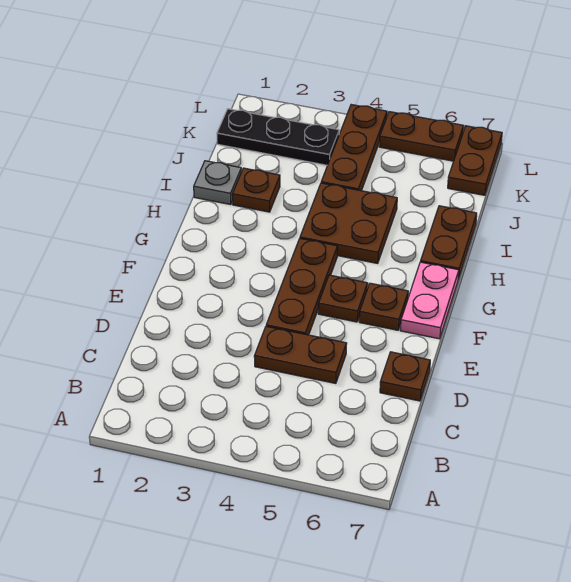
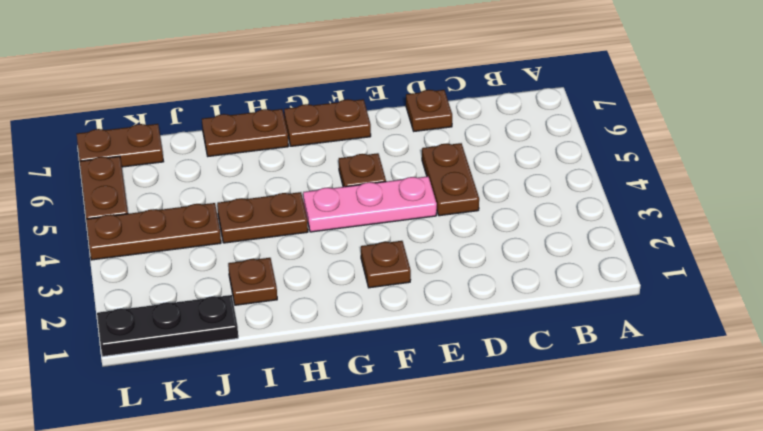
brown 1x3 plate [266,239,338,335] -> pink 1x3 plate [303,176,437,232]
brown 1x1 plate [359,283,408,330] -> brown 1x1 plate moved to [361,241,411,288]
pink 1x2 plate [400,262,459,339] -> brown 1x2 plate [284,99,371,146]
brown 2x2 plate [300,183,397,263] -> brown 1x2 plate [217,192,308,243]
grey 1x1 plate [194,161,241,205] -> none
black 1x3 plate [217,109,339,165] -> black 1x3 plate turned to [97,295,238,357]

